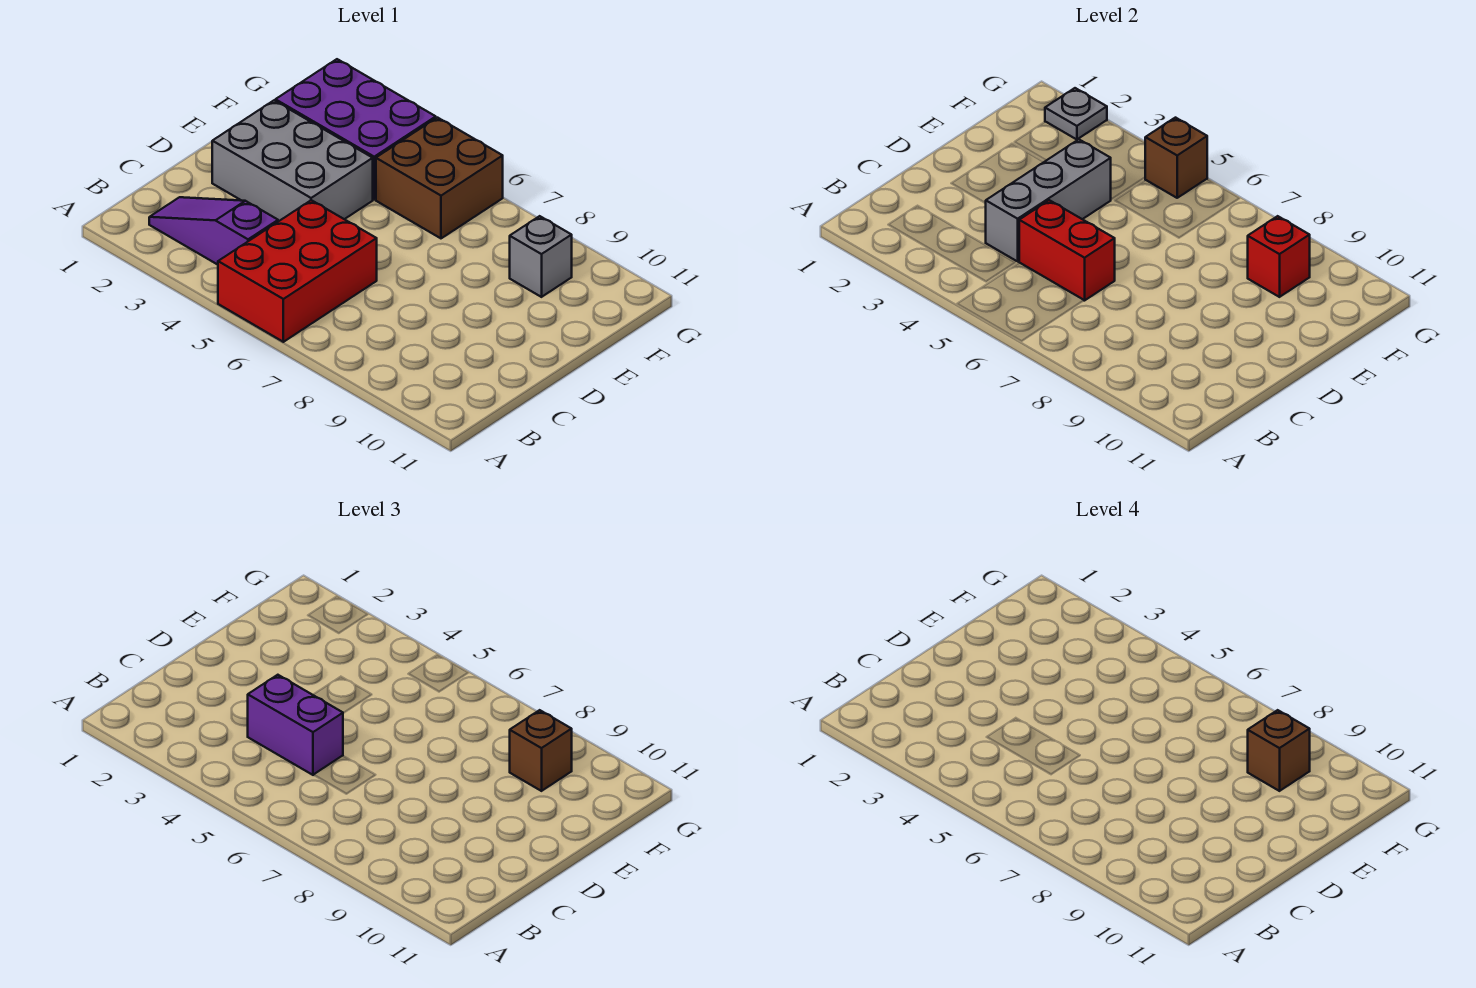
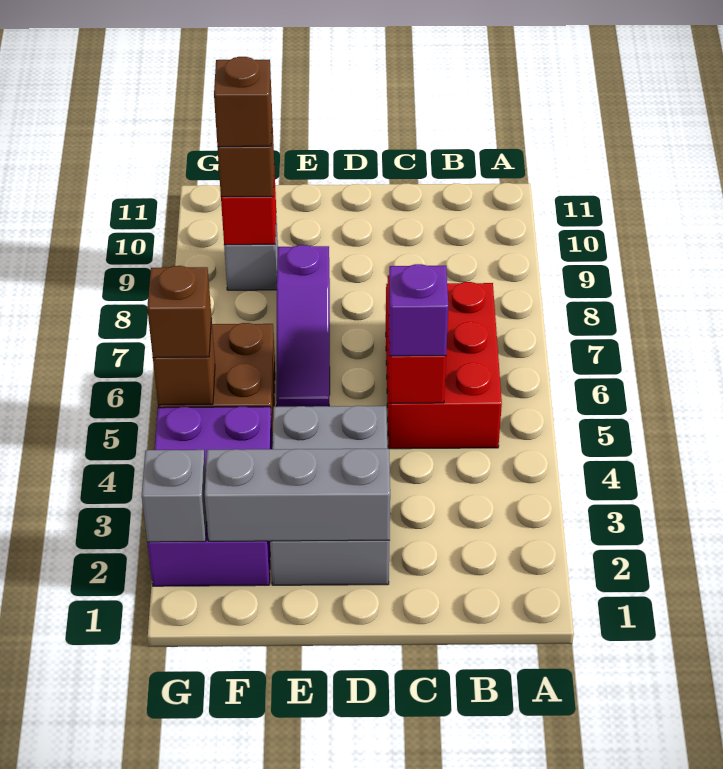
red 2x3 brick [218,200,377,342] -> red 2x3 brick turned to [386,282,502,449]
purple 1x3 slope [149,197,278,265] -> purple 1x3 slope moved to [276,245,330,407]
grey 1x3 brick [986,139,1111,261] -> grey 1x3 brick moved to [205,449,390,541]
purple 1x2 brick [248,675,343,775] -> purple 1x1 brick [389,264,448,356]
grey 1x1 plate [1045,88,1107,140] -> grey 1x1 brick [142,450,207,542]
none -> brown 1x1 brick [147,266,211,358]

